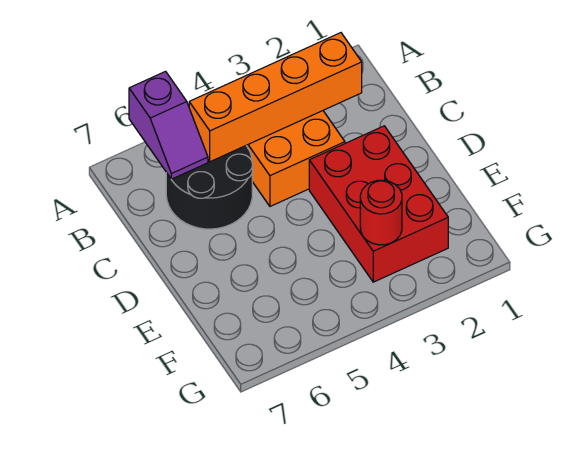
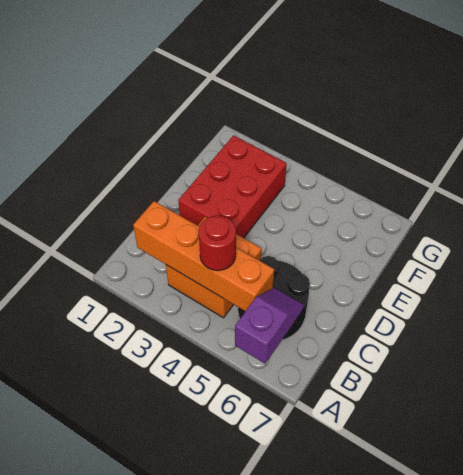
red 1x1 round brick [360,180,402,245] -> red 1x1 round brick moved to [199,216,236,271]

